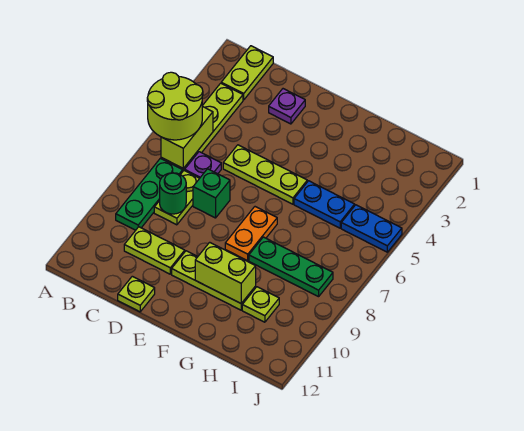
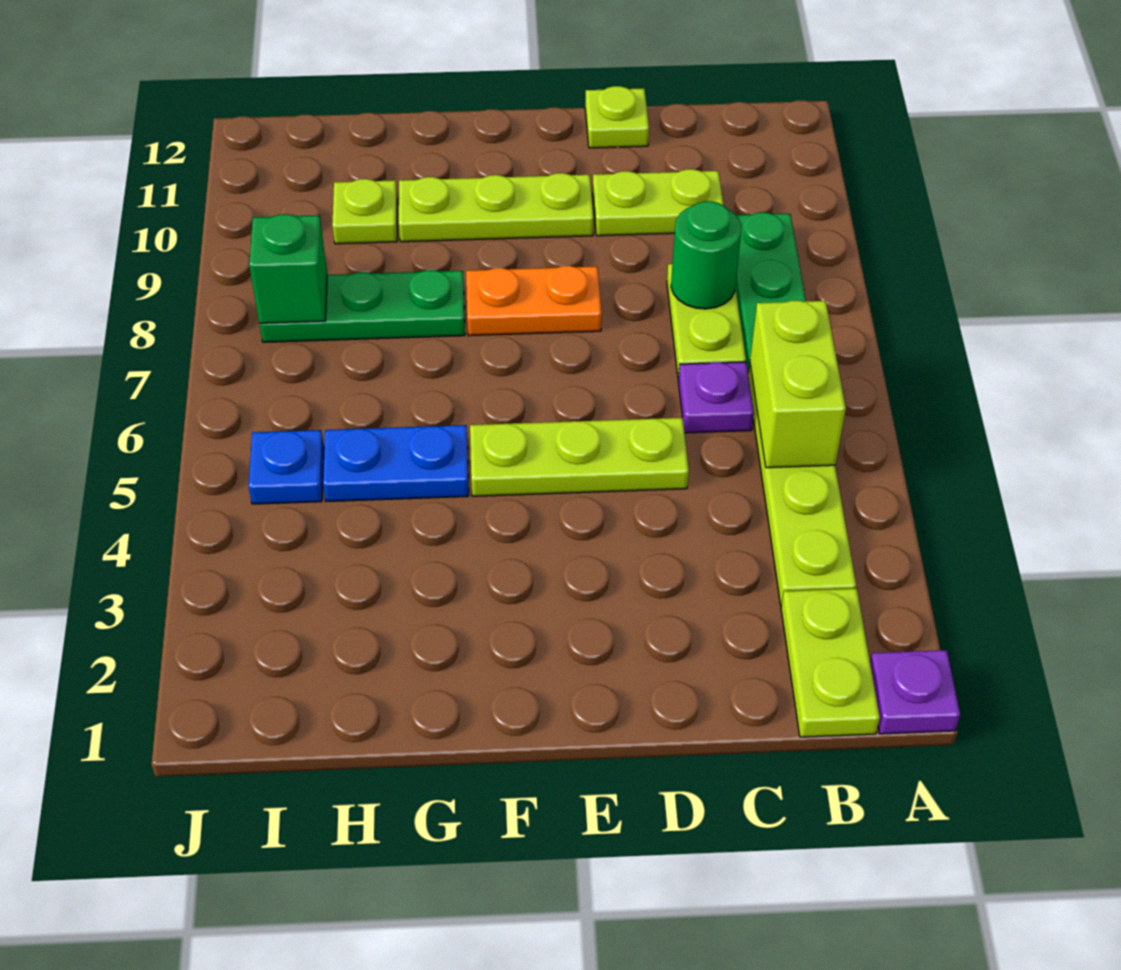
lime 2x2 round brick [147,72,203,140] -> none
purple 1x1 plate [269,89,305,124] -> purple 1x1 plate moved to [870,650,960,734]
green 1x1 brick [193,169,230,218] -> green 1x1 brick moved to [249,214,327,323]
orange 1x2 plate [225,207,277,261] -> orange 1x2 plate turned to [466,266,602,336]
lime 1x2 brick [195,242,256,303] -> none
blue 1x2 plate [341,205,402,252] -> blue 1x1 plate [249,430,324,504]

